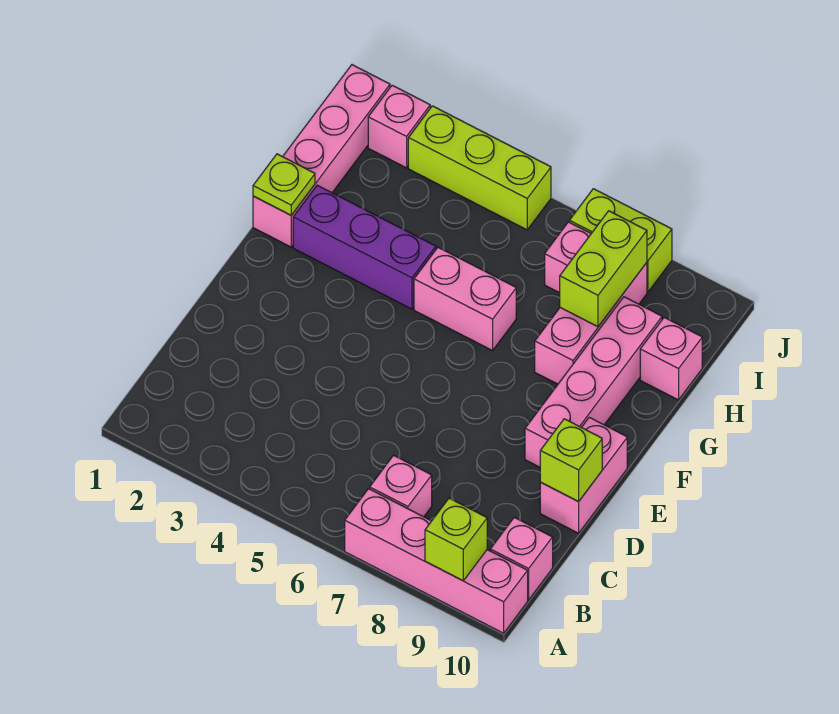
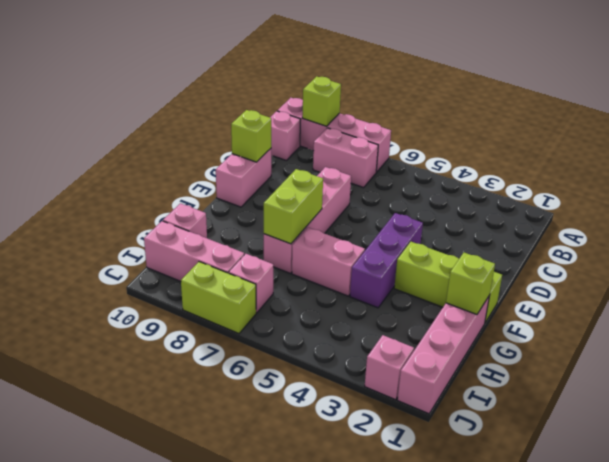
pink 1x1 brick [370,455,432,517] -> pink 1x2 brick [313,128,378,188]
pink 1x4 brick [525,297,662,467] -> pink 1x4 brick moved to [264,167,351,273]
lime 1x1 plate [253,154,315,215] -> lime 1x1 brick [446,253,495,315]
purple 1x3 brick [293,185,436,309] -> purple 1x3 brick turned to [350,213,423,308]
pink 1x3 brick [535,263,647,384] -> pink 1x3 brick turned to [144,221,244,281]
lime 1x2 brick [560,211,647,327] -> lime 1x2 brick moved to [264,169,323,244]
lime 1x3 brick [408,106,551,230] -> lime 1x3 brick moved to [394,242,502,323]

